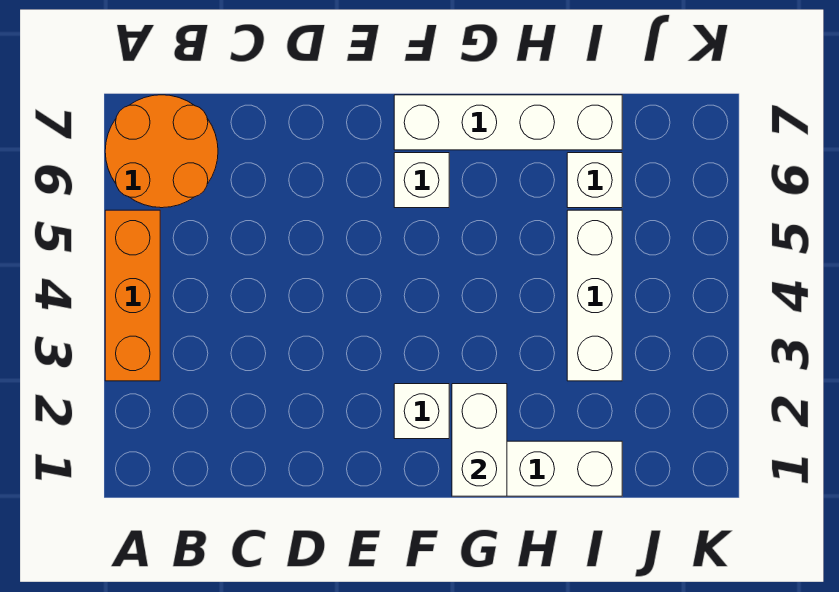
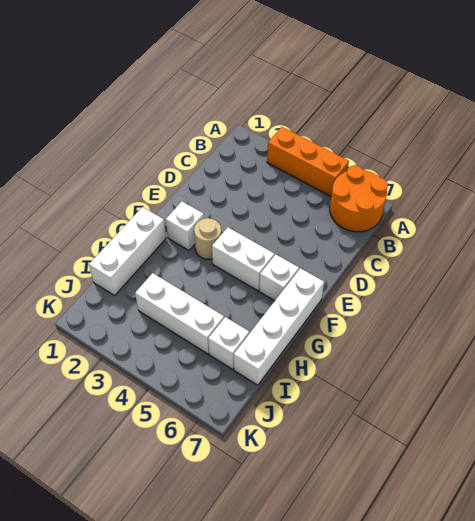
none -> tan 1x1 round brick [194,218,221,259]
white 1x2 brick [452,384,507,496] -> white 1x2 brick moved to [212,228,274,291]

